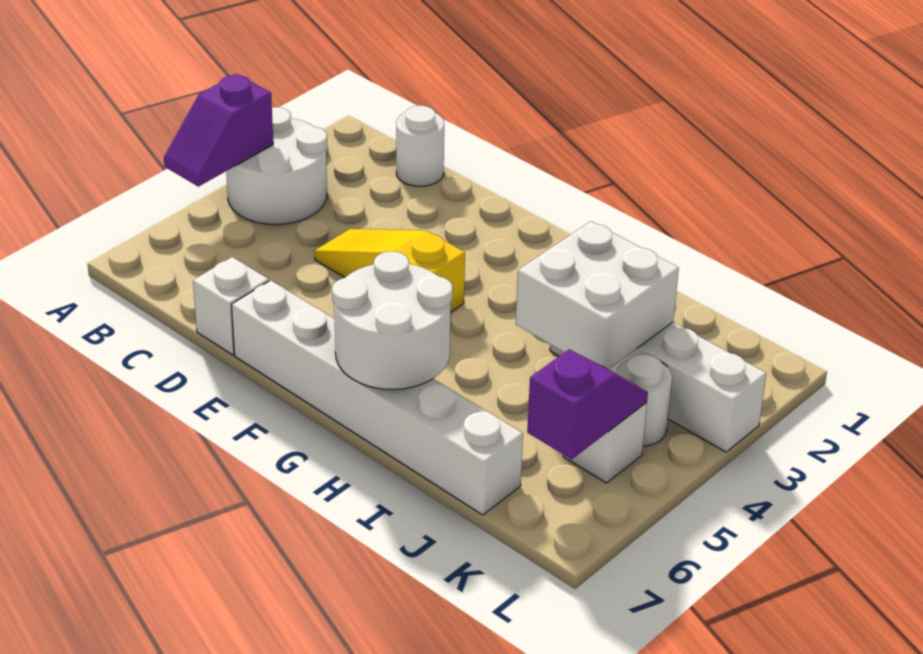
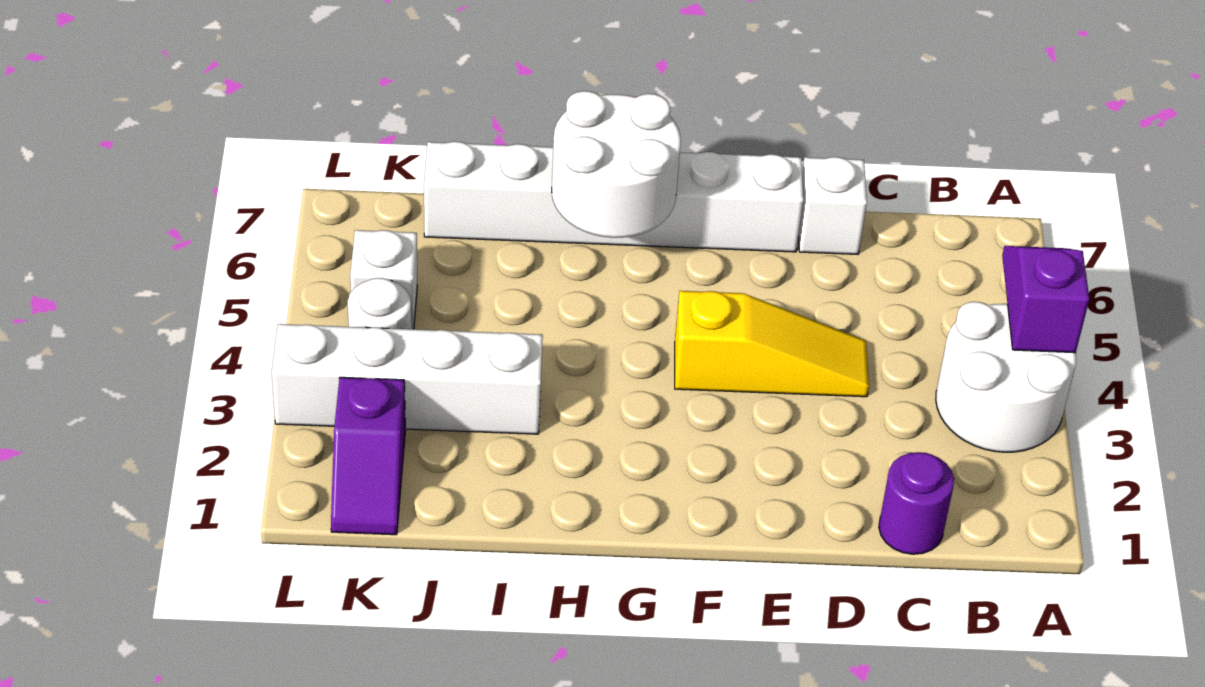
white 1x1 round brick [396,106,444,186] -> purple 1x1 round brick [879,452,954,554]
white 2x2 brick [516,221,679,370] -> none
purple 1x2 slope [527,349,648,459] -> purple 1x2 slope moved to [331,377,405,535]

